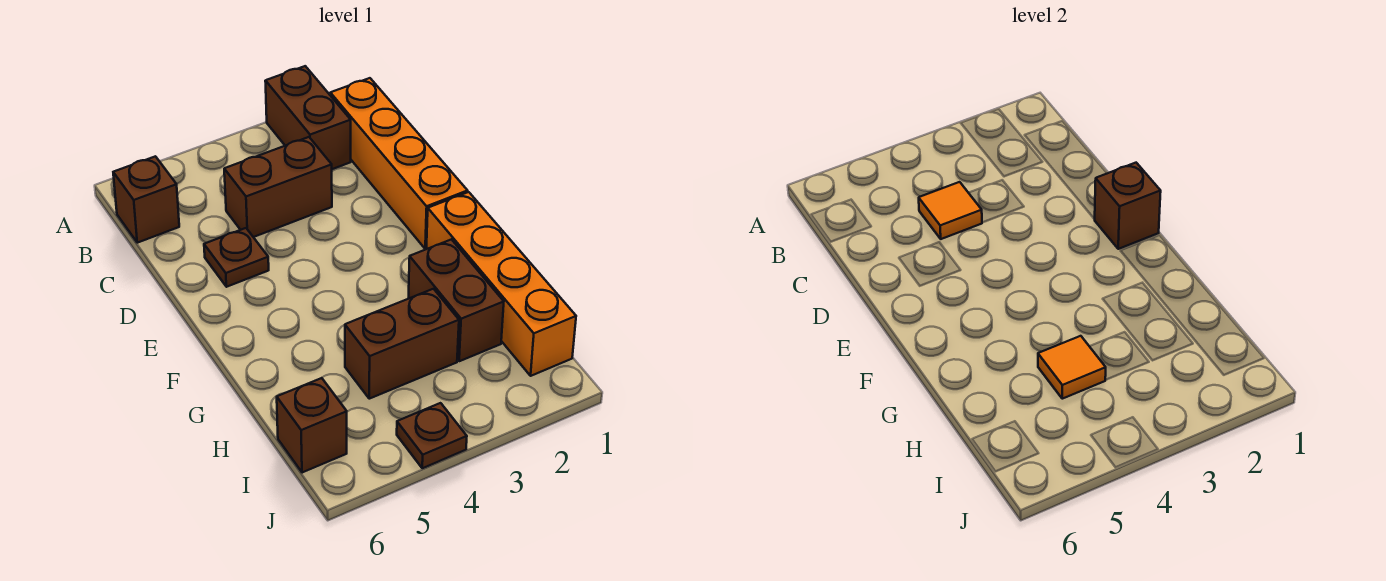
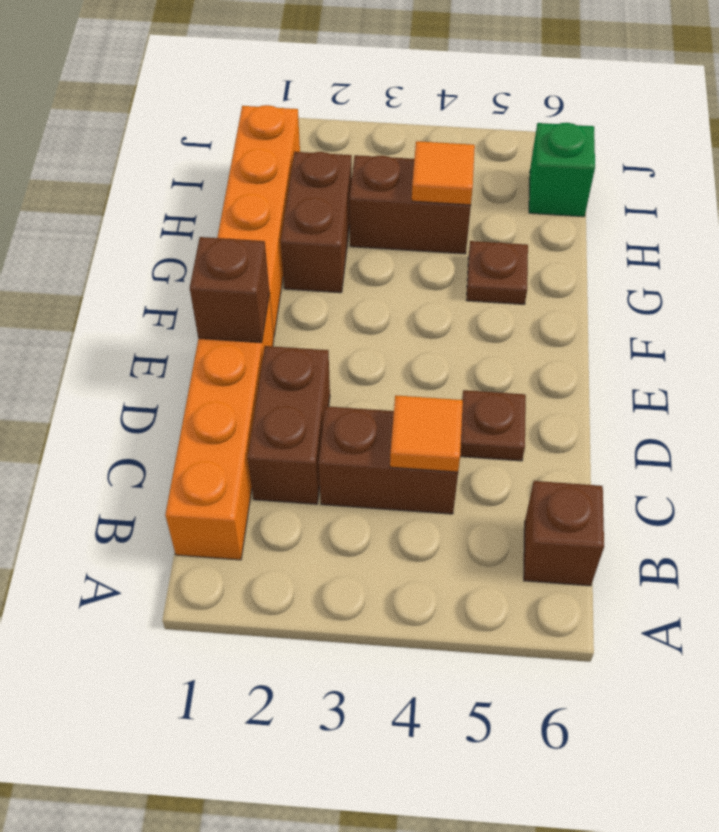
brown 1x2 brick [265,66,351,169] -> brown 1x2 brick moved to [248,346,330,504]
brown 1x1 brick [277,378,347,473] -> green 1x1 brick [529,123,595,217]
brown 1x1 plate [397,403,467,468] -> brown 1x1 plate moved to [467,241,528,304]

